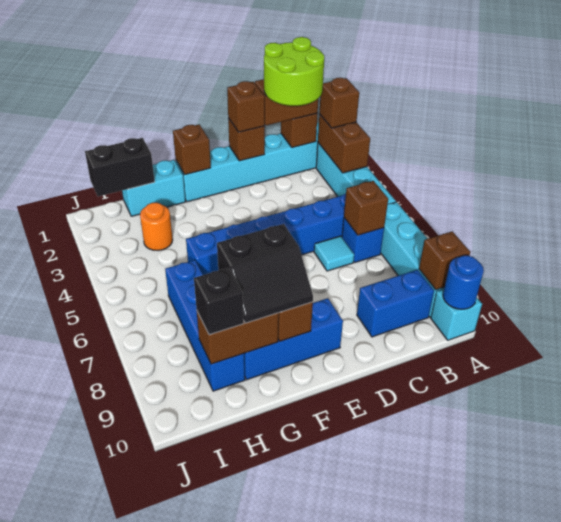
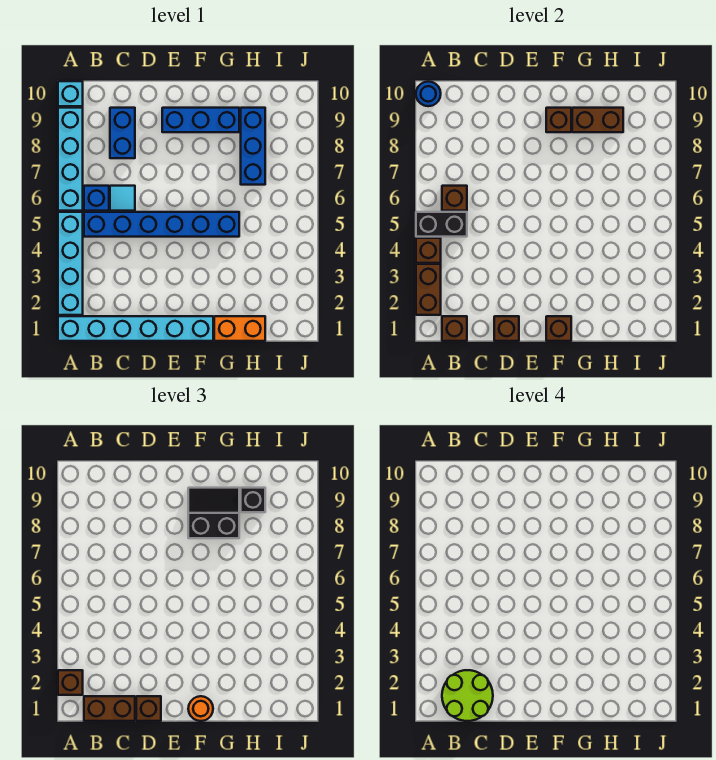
brown 1x1 brick [419,231,470,290] -> brown 1x1 brick moved to [416,238,441,263]
blue 1x2 brick [357,270,434,337] -> blue 1x2 brick turned to [110,108,135,158]
cyan 1x2 brick [122,160,185,216] -> orange 1x2 brick [214,316,265,341]
black 1x2 brick [85,138,155,196] -> black 1x2 brick moved to [416,212,467,237]
orange 1x1 round brick [140,203,173,250] -> orange 1x1 round brick moved to [188,696,213,721]
blue 1x4 brick [165,260,245,391] -> blue 1x3 brick [241,108,265,185]

